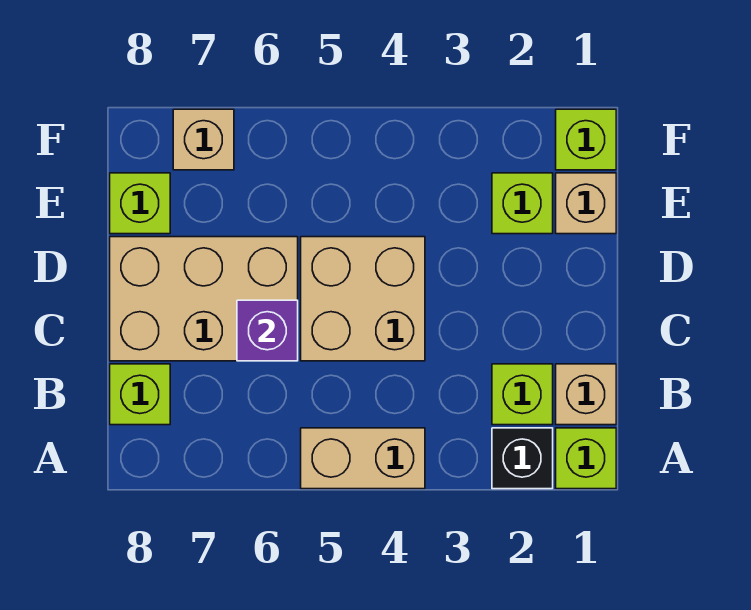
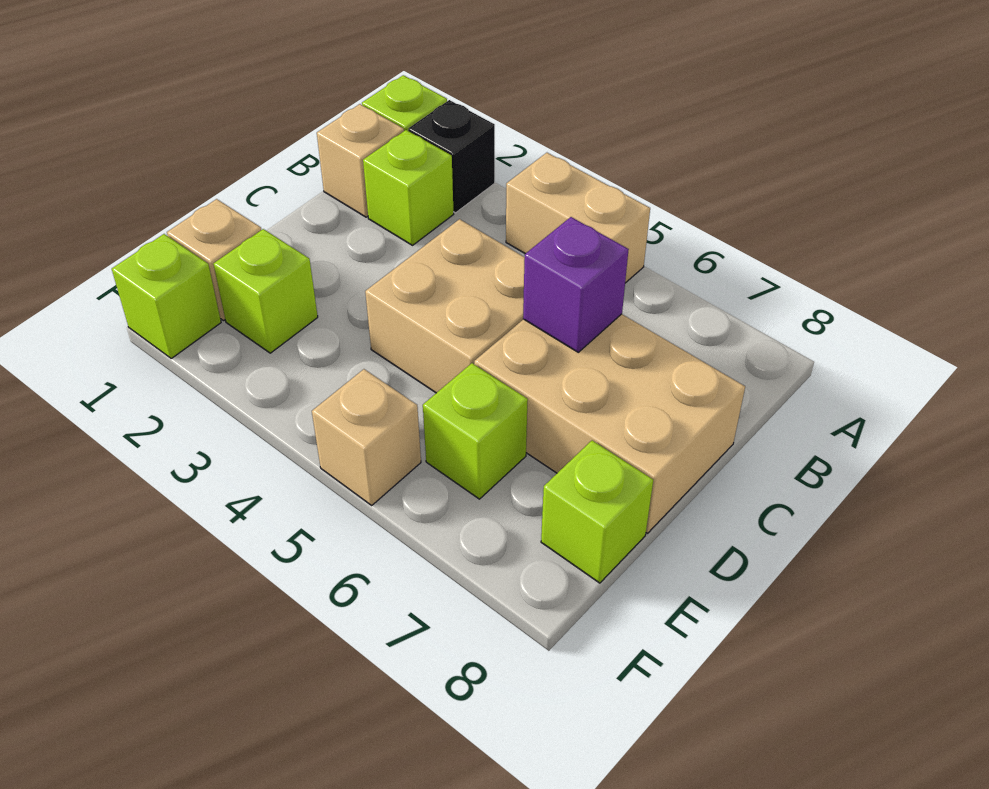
lime 1x1 brick [110,364,170,425] -> lime 1x1 brick moved to [423,363,528,499]
tan 1x1 brick [173,109,234,170] -> tan 1x1 brick moved to [312,369,421,505]

